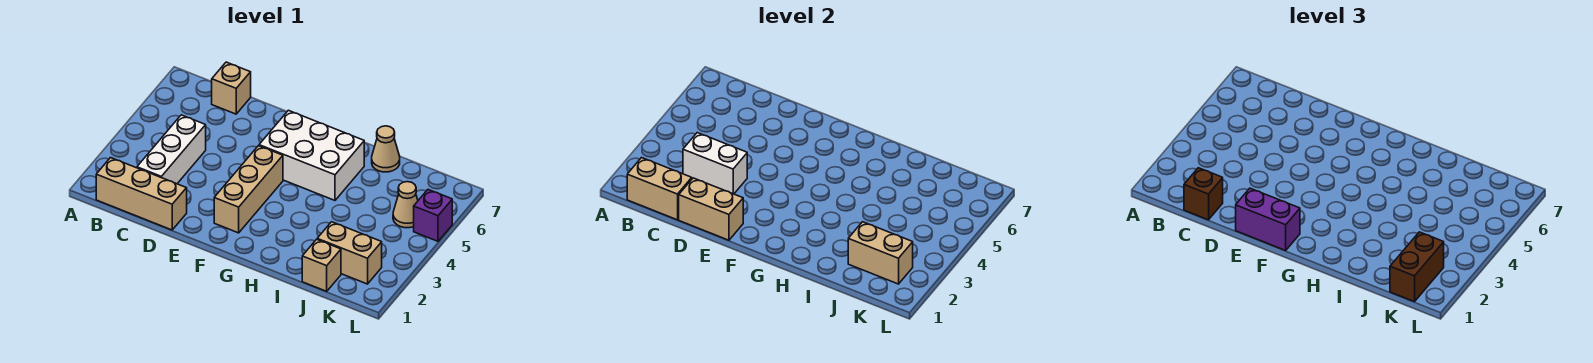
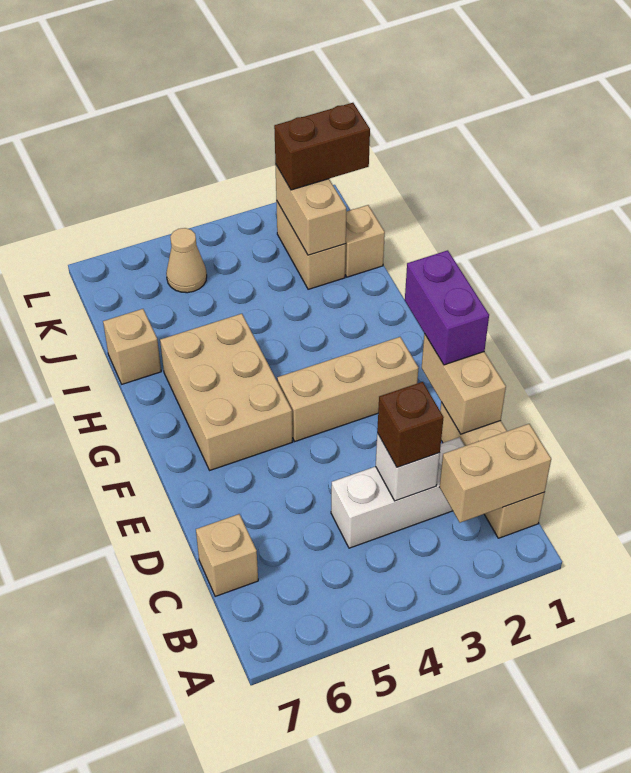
tan 1x2 brick [627,158,692,220] -> tan 1x2 brick turned to [440,424,551,523]
brown 1x1 brick [1184,168,1223,220] -> brown 1x1 brick moved to [377,382,444,467]
white 1x2 brick [683,133,747,194] -> white 1x1 brick [376,433,440,501]
white 2x3 brick [259,110,364,200] -> tan 2x3 brick [160,314,292,470]
tan 1x1 cone [372,126,400,172] -> tan 1x1 brick [103,309,161,384]
purple 1x1 brick [414,190,452,241] -> none

